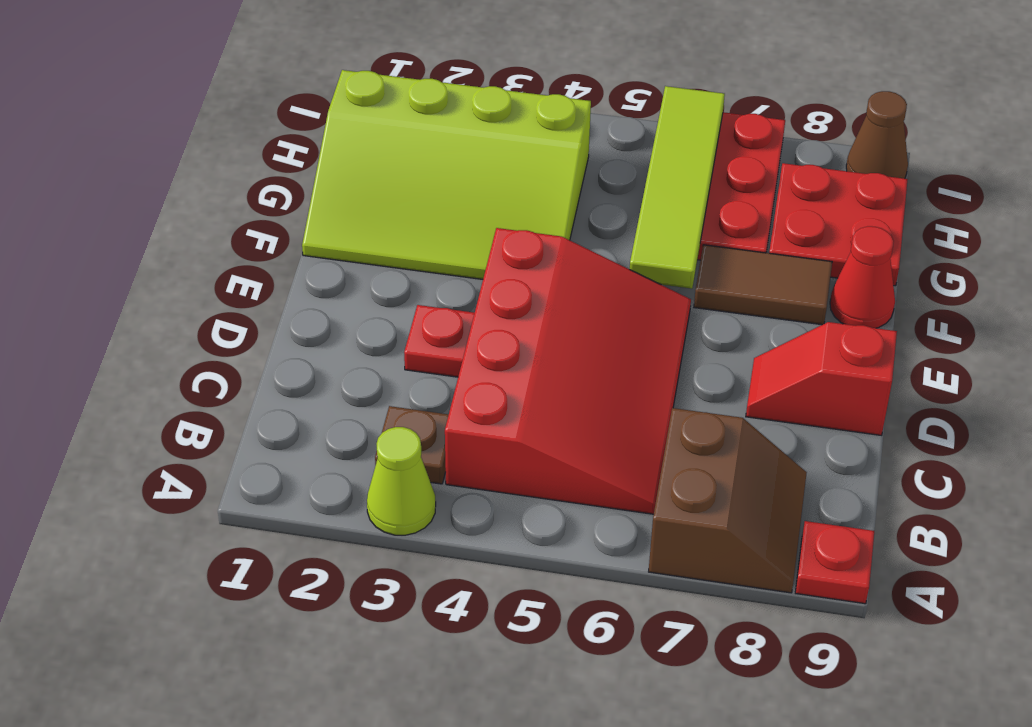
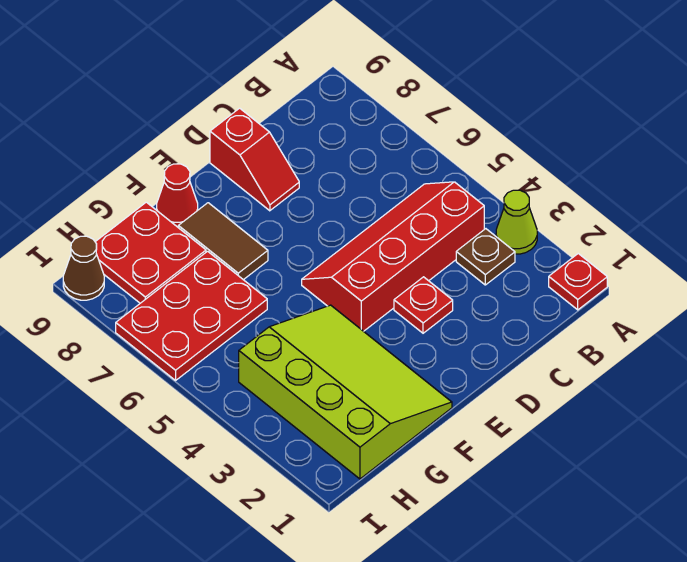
brown 2x2 slope [649,408,807,593] -> none
red 1x1 plate [795,521,874,604] -> red 1x1 plate moved to [549,254,607,310]
red 3x4 slope [445,228,691,514] -> red 2x4 slope [302,182,484,331]
lime 1x4 tile [630,86,725,289] -> none

